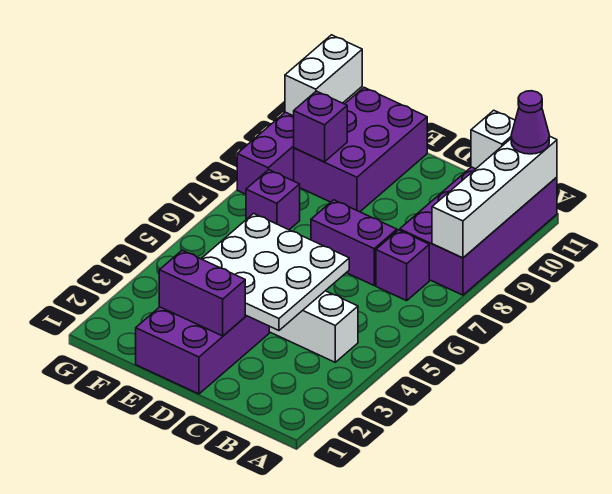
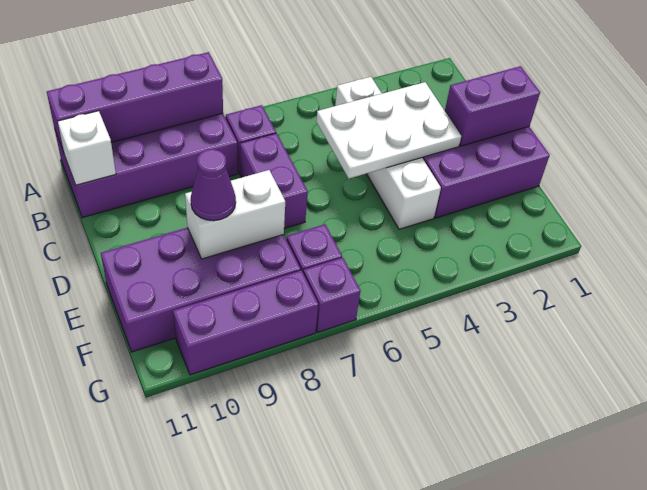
white 1x4 brick [432,136,557,258] -> purple 1x4 brick [47,52,223,152]
purple 1x1 cone [511,91,549,154] -> purple 1x1 cone moved to [191,149,236,221]
white 3x3 plate [201,213,349,330] -> white 2x3 plate [316,82,461,178]
purple 1x2 brick [159,250,245,336] -> purple 1x2 brick turned to [445,66,540,146]
purple 2x3 brick [294,88,427,212] -> purple 2x4 brick [101,228,301,352]
purple 1x1 brick [294,91,347,162] -> purple 1x1 brick moved to [303,257,361,333]
white 1x2 brick [285,35,362,116] -> white 1x2 brick moved to [185,170,285,259]

